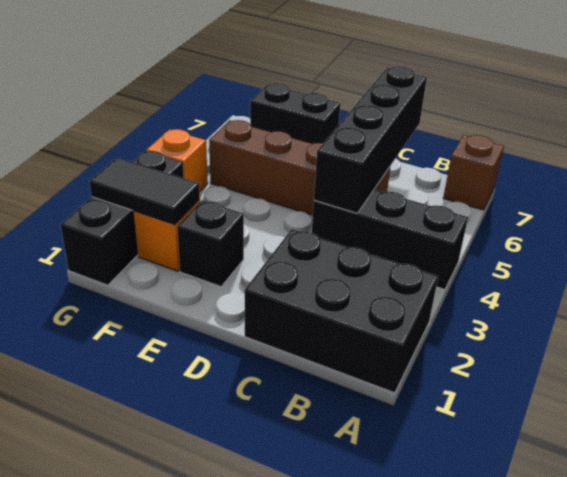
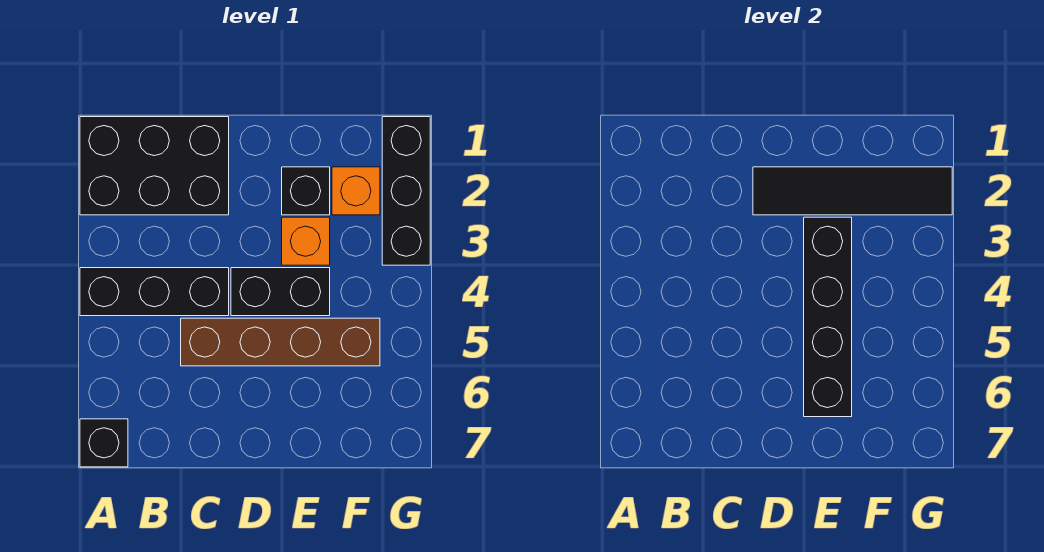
brown 1x1 brick [443,135,504,210] -> black 1x1 brick [80,419,128,467]
black 1x4 brick [314,66,427,213] -> black 1x4 brick moved to [804,217,852,417]
black 1x2 brick [250,83,340,144] -> black 1x2 brick moved to [231,268,330,316]
black 1x2 tile [89,158,200,225] -> black 1x4 tile [753,167,952,215]
orange 1x1 brick [147,129,208,191] -> orange 1x1 brick moved to [282,217,330,265]

